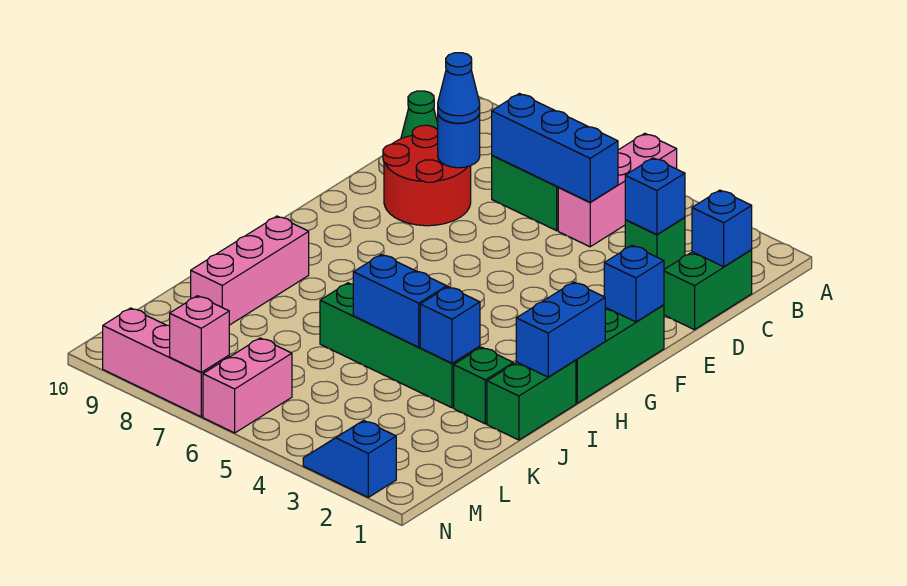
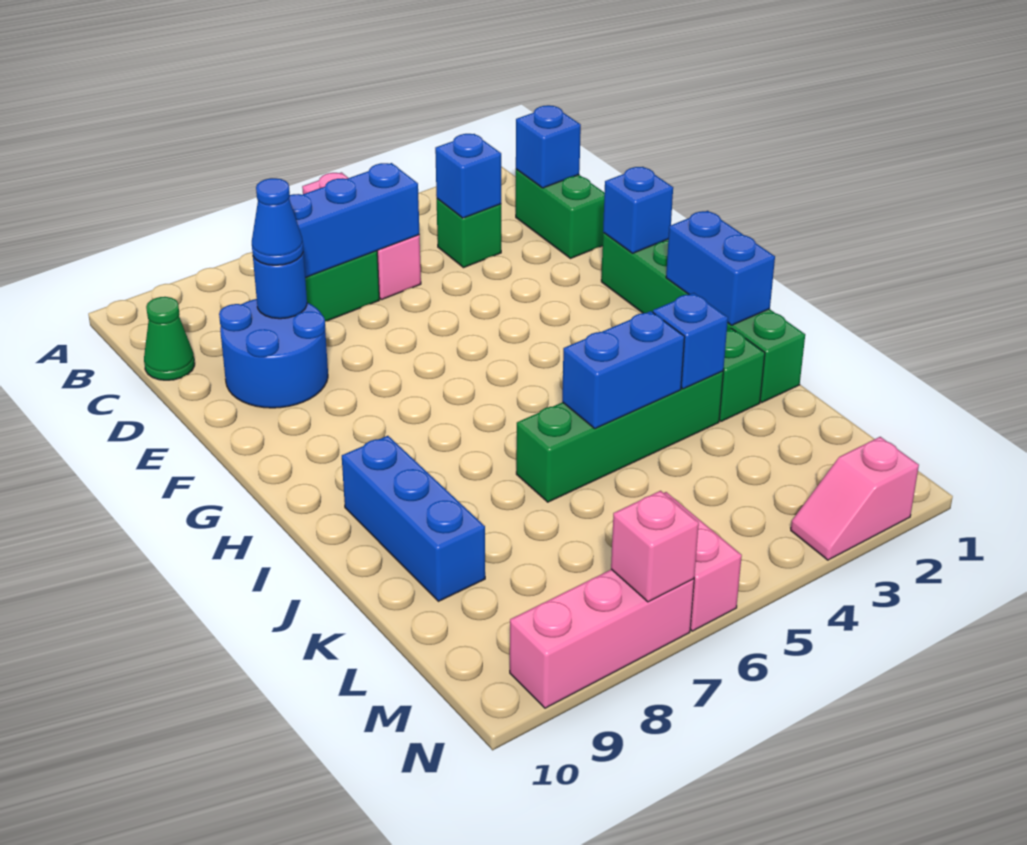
red 2x2 round brick [383,125,471,226] -> blue 2x2 round brick [219,299,328,408]
pink 1x3 brick [191,216,309,325] -> blue 1x3 brick [342,436,485,601]
blue 1x2 slope [303,420,396,497] -> pink 1x2 slope [791,437,919,560]

